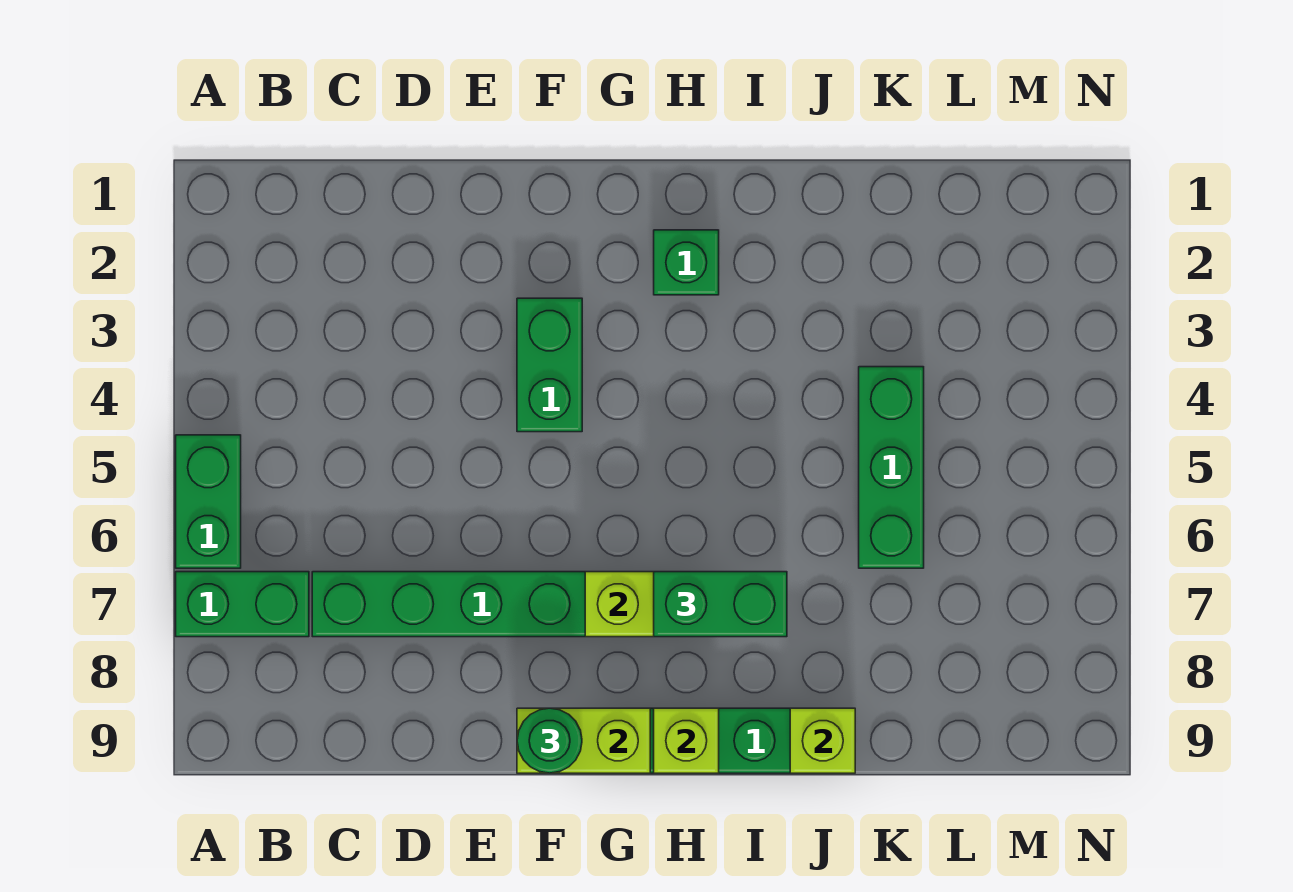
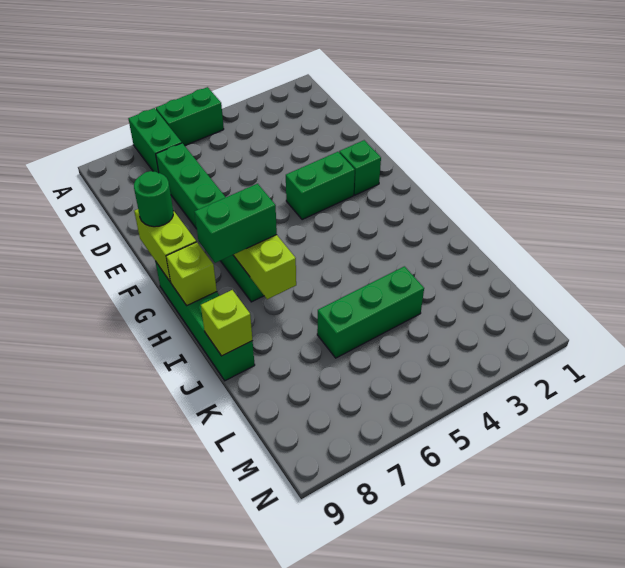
green 1x1 brick [654,230,719,295] -> green 1x1 brick moved to [339,140,381,195]
green 1x2 brick [654,572,787,637] -> green 1x2 brick turned to [195,184,277,263]

